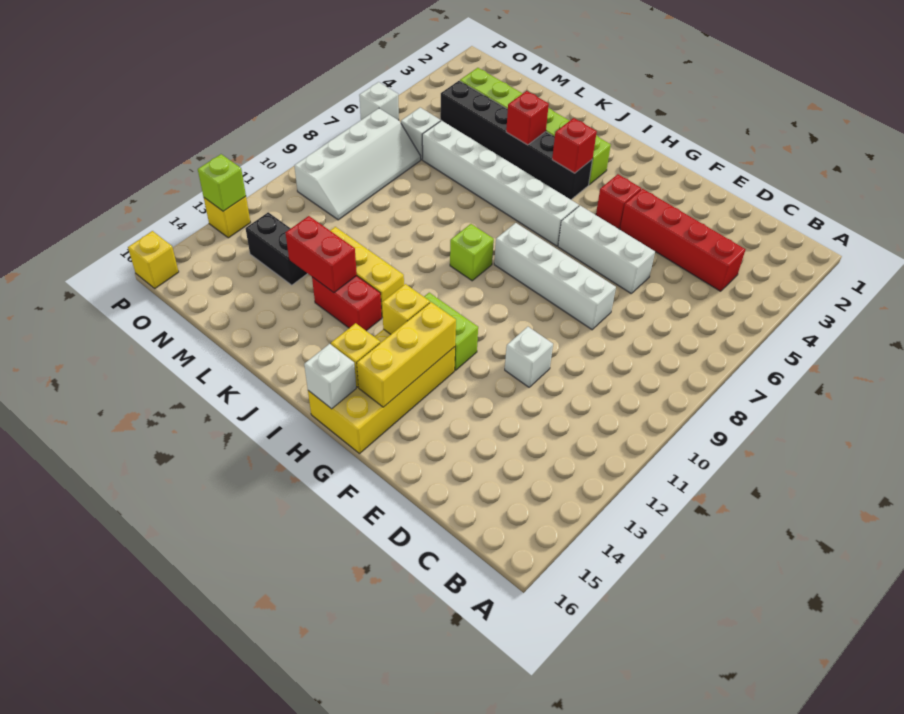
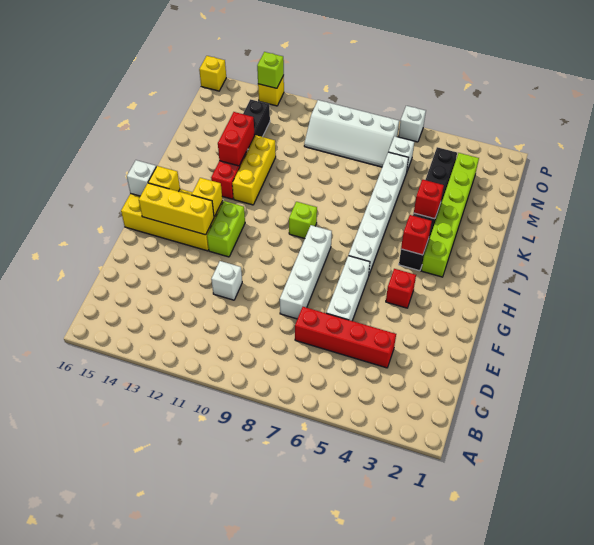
red 1x4 brick [620,189,745,291] -> red 1x4 brick turned to [295,307,396,368]

